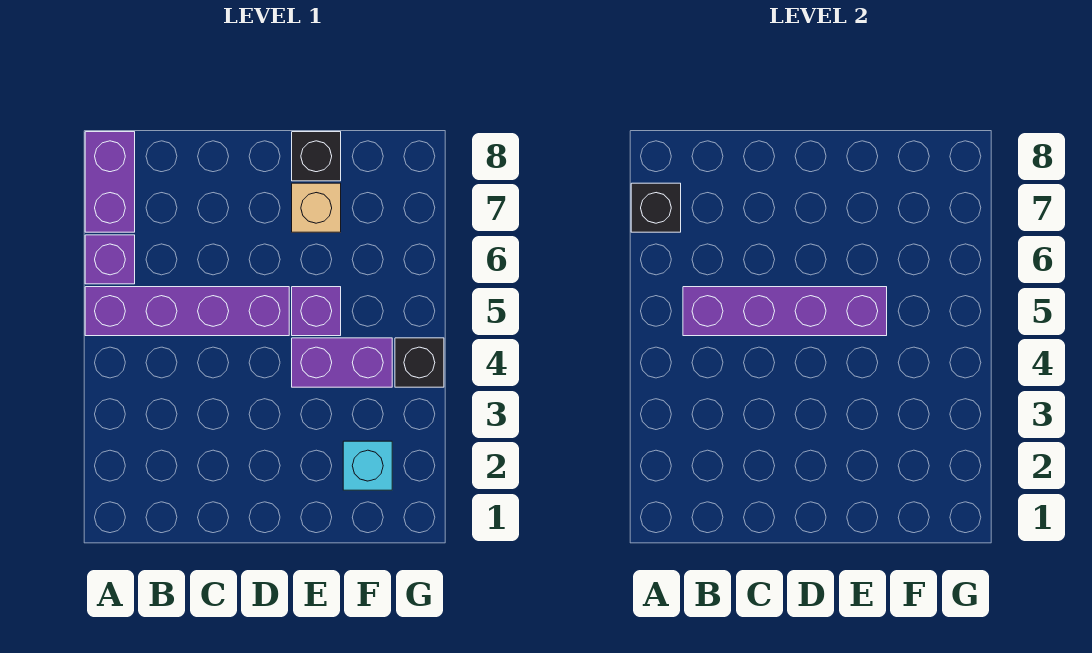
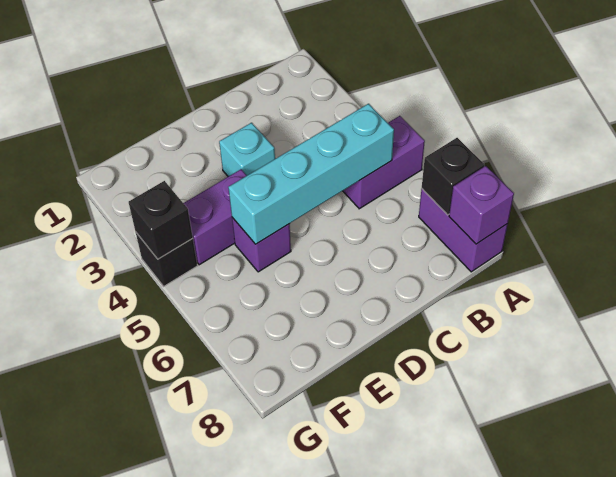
purple 1x4 brick [85,287,289,336] -> purple 1x2 brick [343,116,425,209]
purple 1x1 brick [85,235,135,284] -> purple 1x1 brick moved to [449,166,514,244]
purple 1x4 brick [683,287,887,336] -> cyan 1x4 brick [228,104,394,244]
tan 1x1 brick [292,183,341,232] -> none
black 1x1 brick [292,132,341,181] -> black 1x1 brick moved to [129,181,193,259]
cyan 1x1 brick [343,441,392,490] -> cyan 1x1 brick moved to [219,123,275,177]

